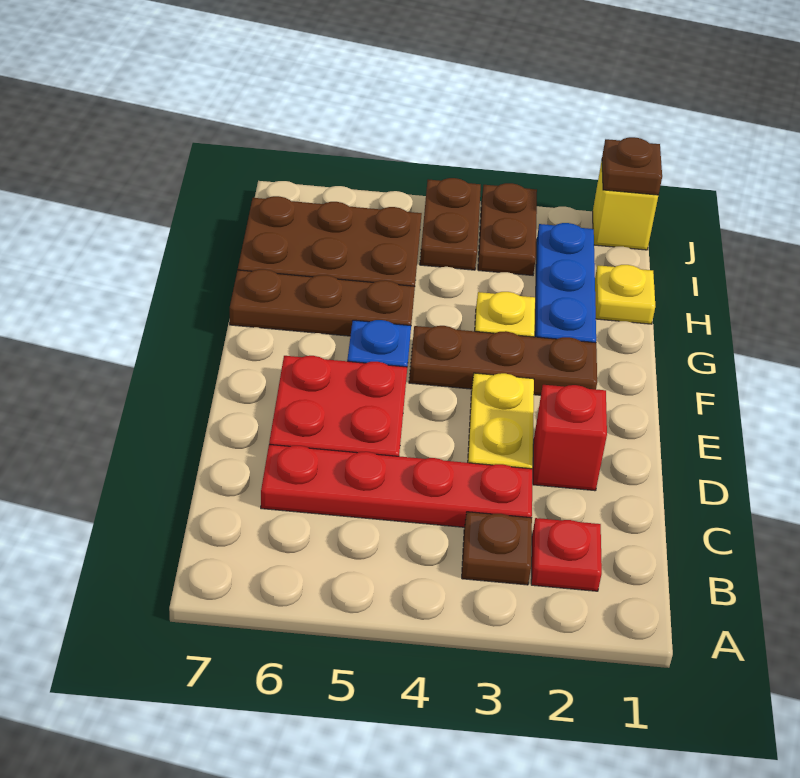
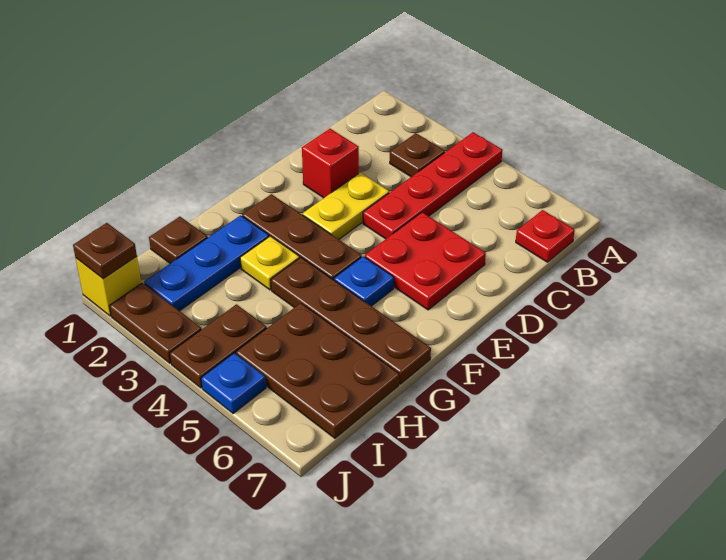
red 1x1 plate [531,518,602,591] -> red 1x1 plate moved to [516,210,575,262]
red 1x4 plate [261,444,533,527] -> red 1x4 plate turned to [363,132,503,239]
brown 1x3 plate [230,269,415,336] -> brown 1x4 plate [271,258,431,384]
yellow 1x1 plate [595,265,655,324] -> brown 1x1 plate [149,217,208,263]
brown 1x2 plate [478,183,537,275] -> brown 1x2 plate turned to [109,283,201,363]
none -> blue 1x1 plate [201,353,266,414]

